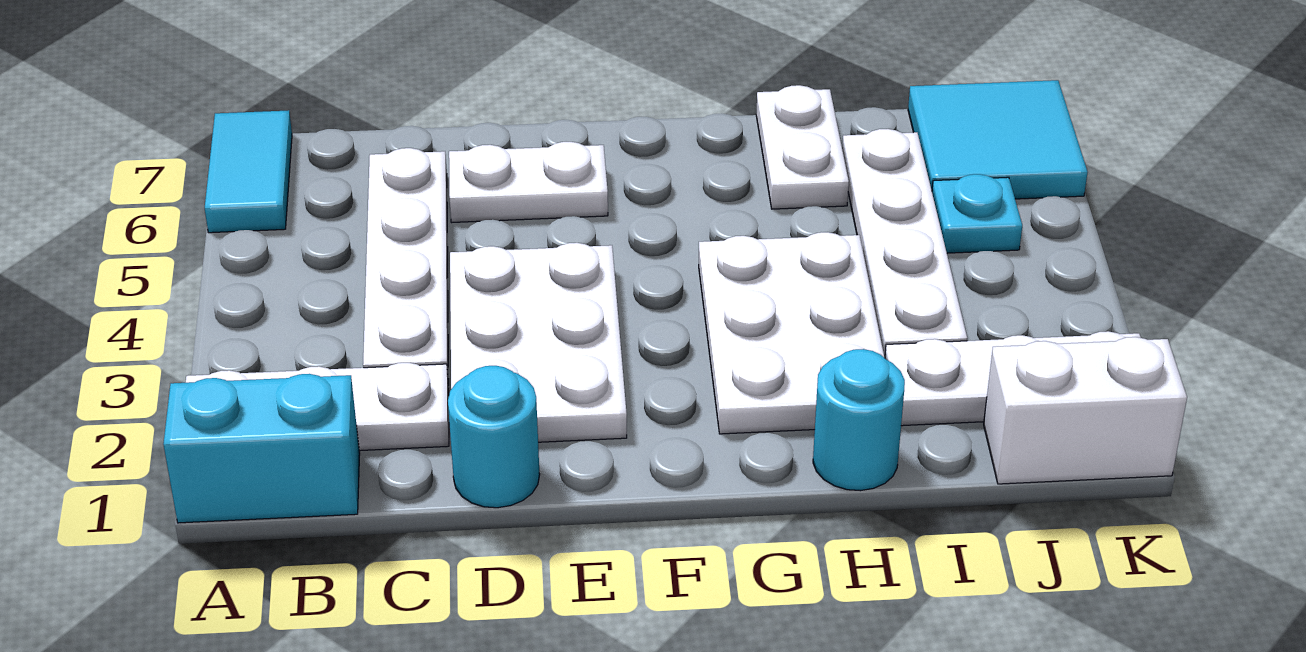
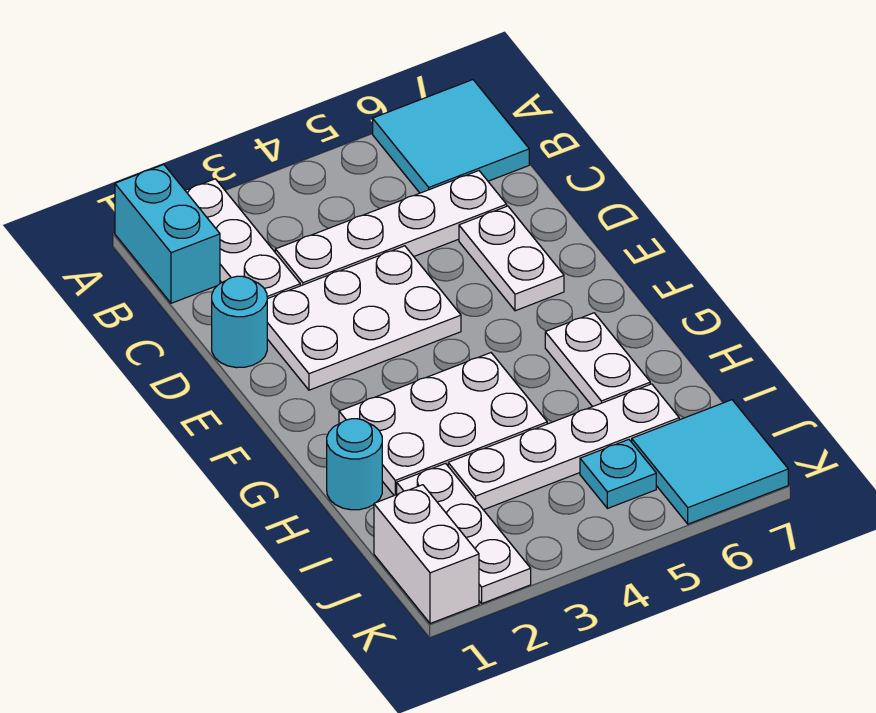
cyan 1x2 tile [205,110,292,233] -> cyan 2x2 tile [373,80,529,193]
white 1x2 plate [756,85,849,209] -> white 1x2 plate turned to [545,313,650,407]

